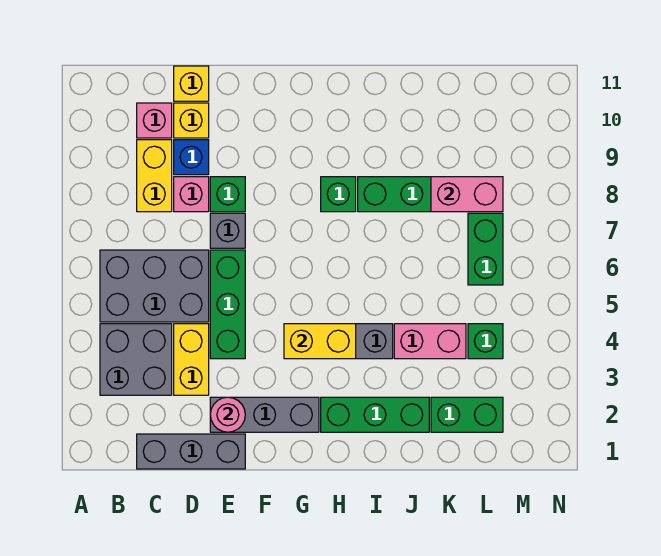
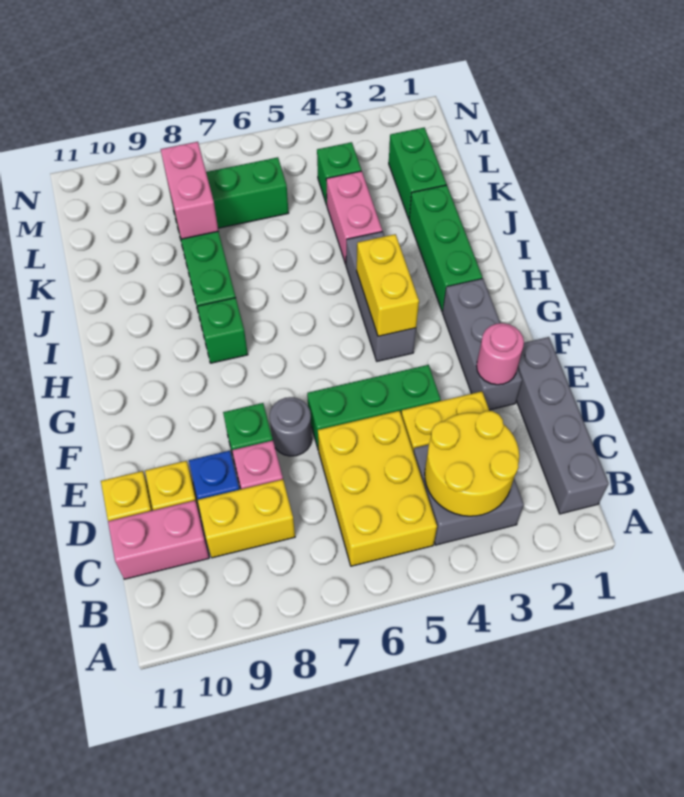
none -> yellow 2x2 round brick [425,411,519,516]
grey 2x3 brick [100,250,209,322] -> yellow 2x3 brick [318,411,437,566]
grey 1x3 brick [137,434,245,469] -> grey 1x4 brick [516,337,609,514]
pink 1x1 brick [137,103,172,138] -> pink 1x2 brick [108,501,209,579]
grey 1x1 brick [210,213,245,248] -> grey 1x1 round brick [270,397,312,456]

